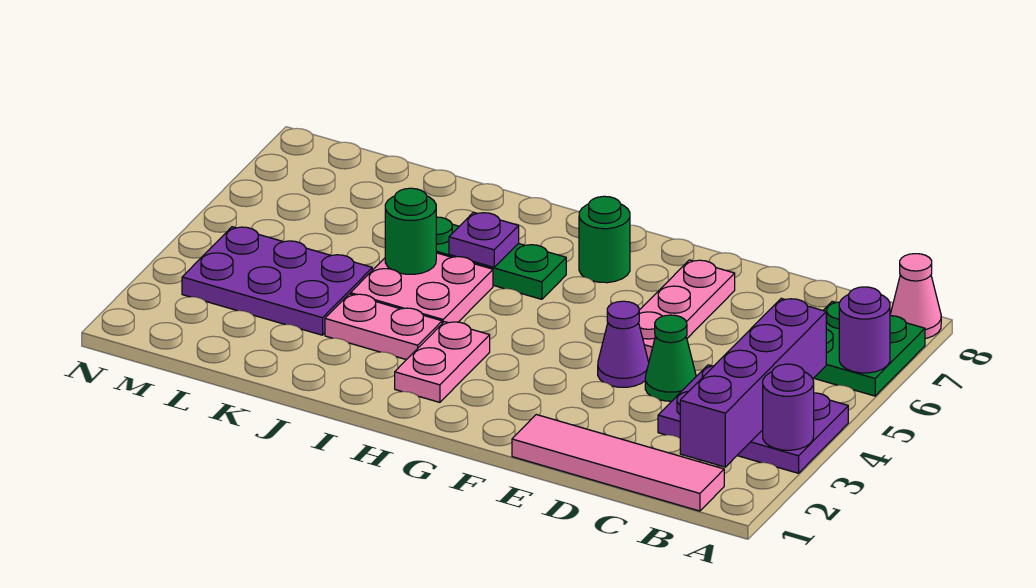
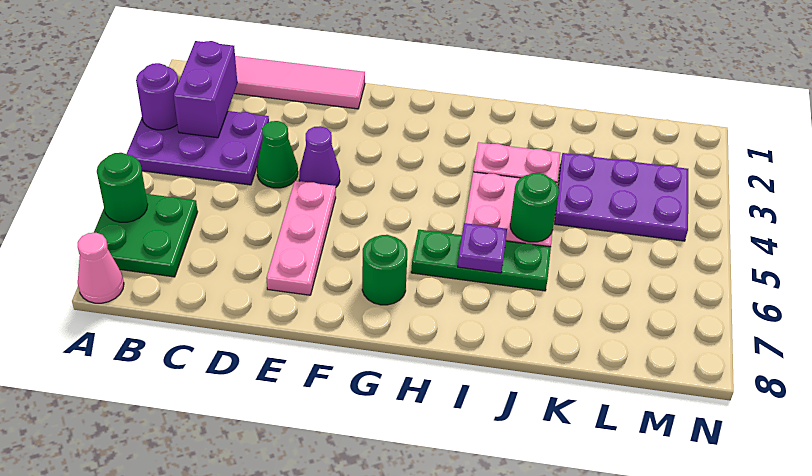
purple 1x1 round brick [839,287,890,373] -> green 1x1 round brick [97,153,148,222]
purple 1x4 brick [680,298,826,467] -> purple 1x2 brick [174,41,237,138]
pink 1x2 plate [395,322,490,402] -> none

